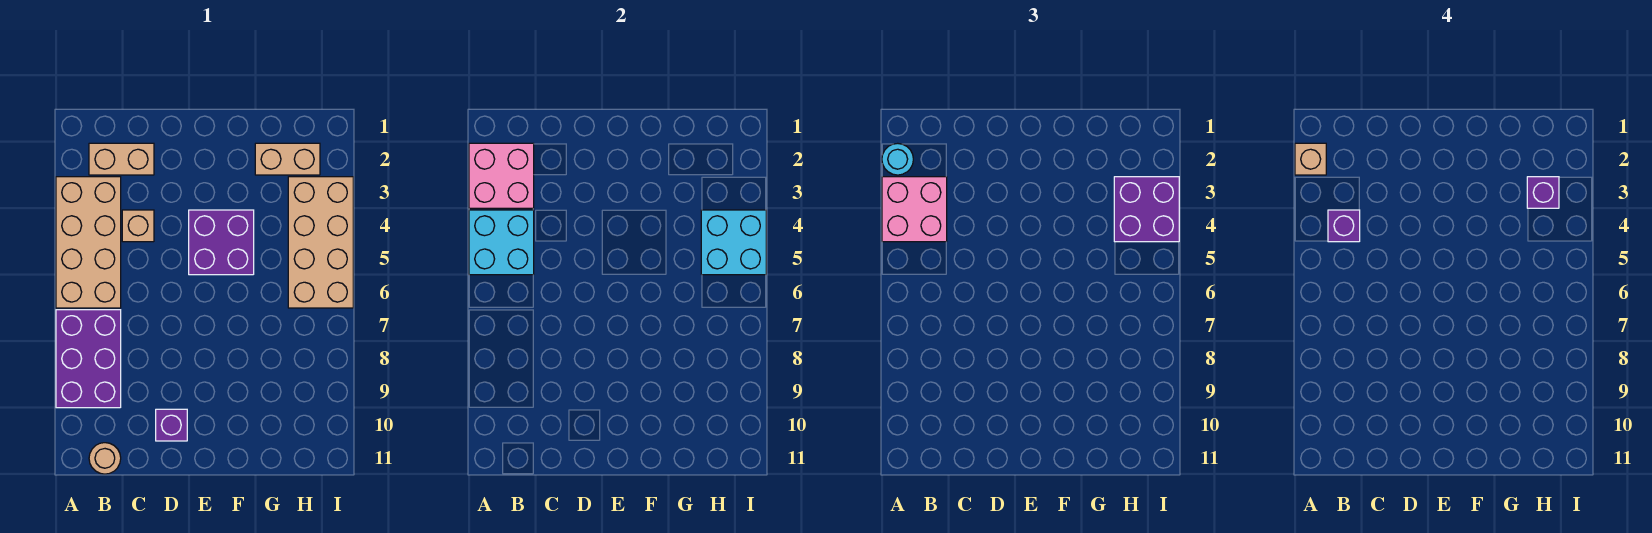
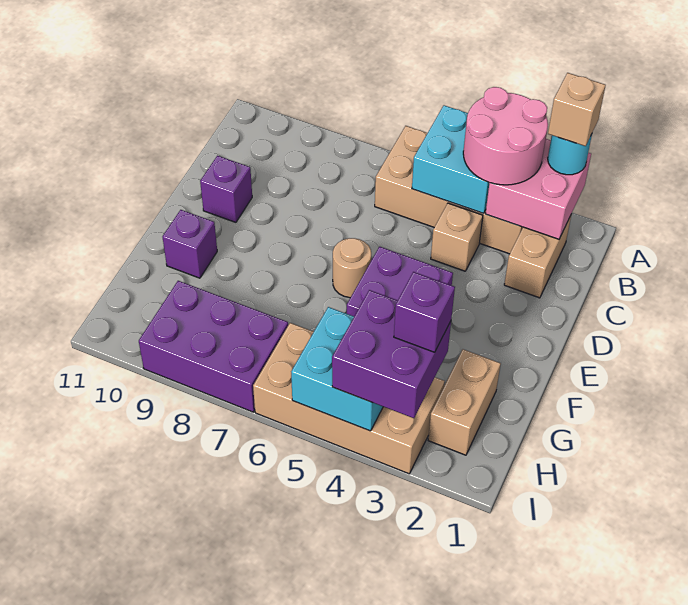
pink 2x2 brick [882,177,947,242] -> pink 2x2 round brick [463,87,548,185]
purple 2x3 brick [56,310,121,408] -> purple 2x3 brick moved to [139,281,288,412]
purple 1x1 brick [1328,210,1360,242] -> purple 1x1 brick moved to [163,210,217,278]
tan 1x1 round brick [89,443,121,474] -> tan 1x1 round brick moved to [333,238,371,298]

